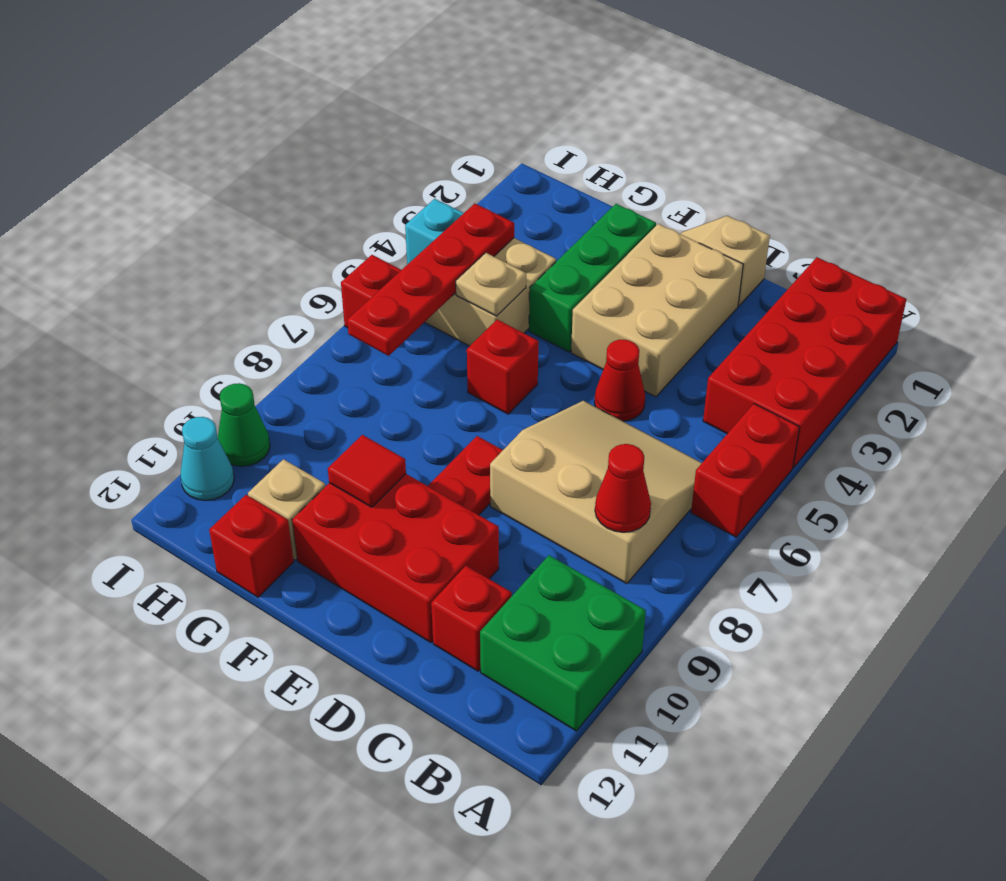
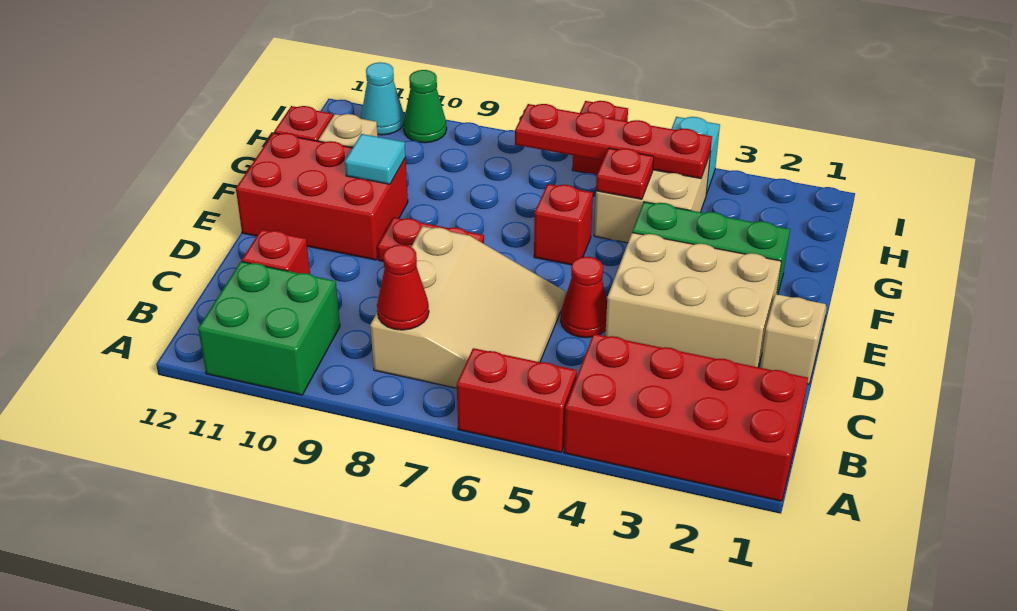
red 2x3 brick [292,474,499,643] -> red 2x3 brick turned to [236,133,408,260]
red 1x1 tile [328,435,406,507] -> cyan 1x1 tile [345,134,406,184]
tan 1x1 plate [456,253,526,316] -> red 1x1 plate [596,148,654,199]

